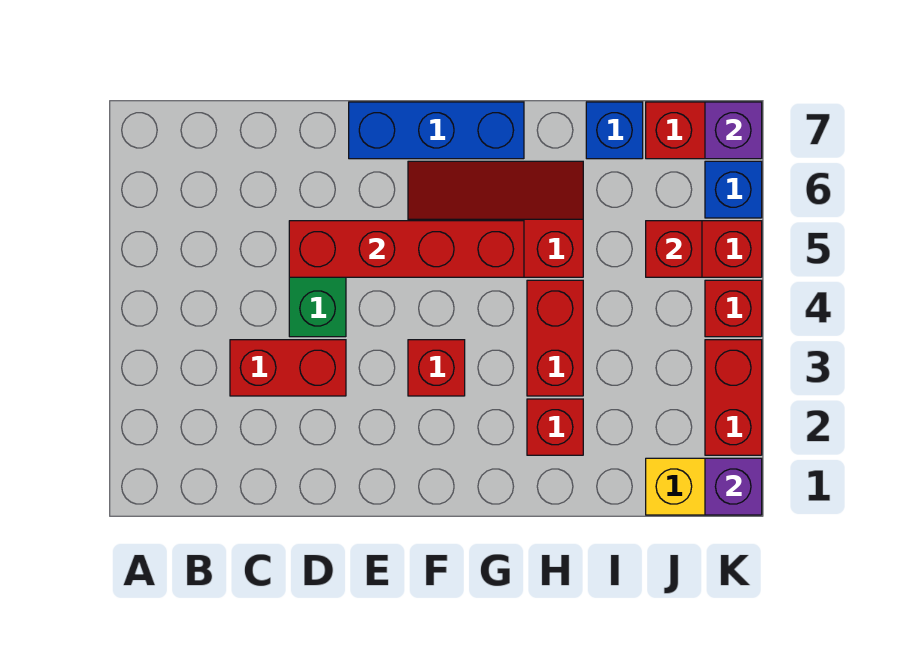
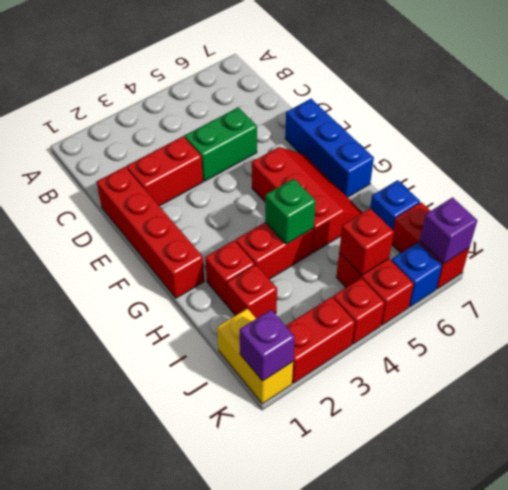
red 1x2 brick [230,340,346,396] -> red 1x2 brick turned to [127,136,203,206]
red 1x4 brick [289,221,524,277] -> red 1x4 brick moved to [97,167,204,298]
red 1x1 brick [408,340,465,396] -> red 1x1 brick moved to [227,265,277,319]
none -> green 1x1 brick [265,179,316,244]

